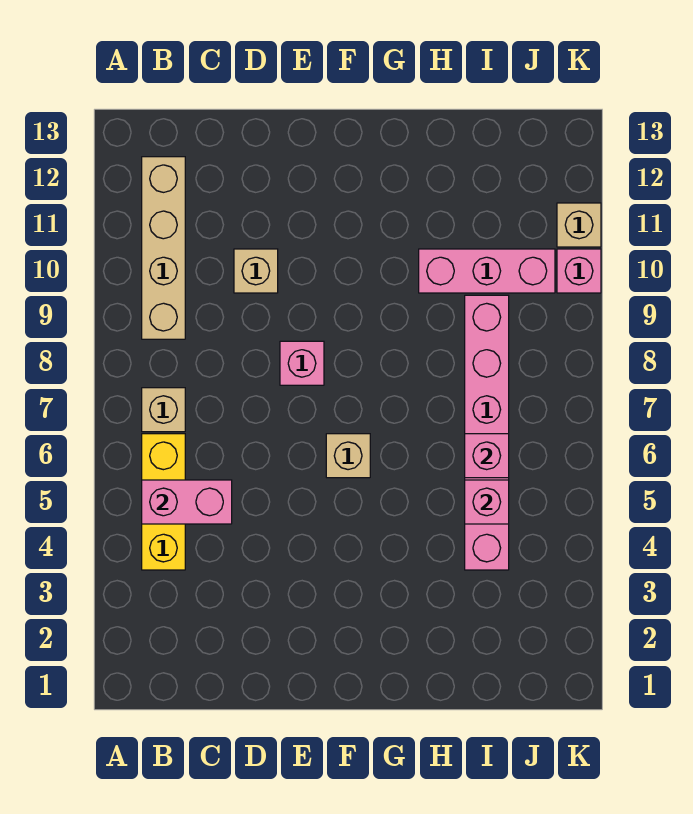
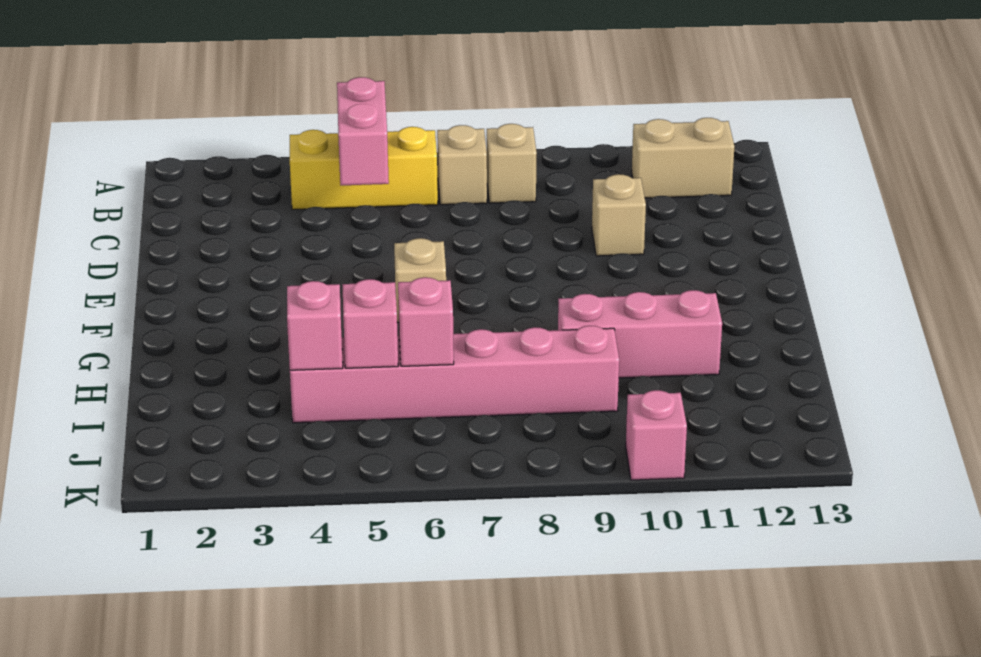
tan 1x4 brick [142,157,185,339] -> tan 1x2 brick [632,118,734,198]
pink 1x1 brick [280,341,324,385] -> pink 1x1 brick moved to [287,281,343,370]
pink 1x3 brick [419,249,555,293] -> pink 1x3 brick turned to [558,290,722,378]
tan 1x1 brick [557,203,601,247] -> tan 1x1 brick moved to [486,124,537,203]

